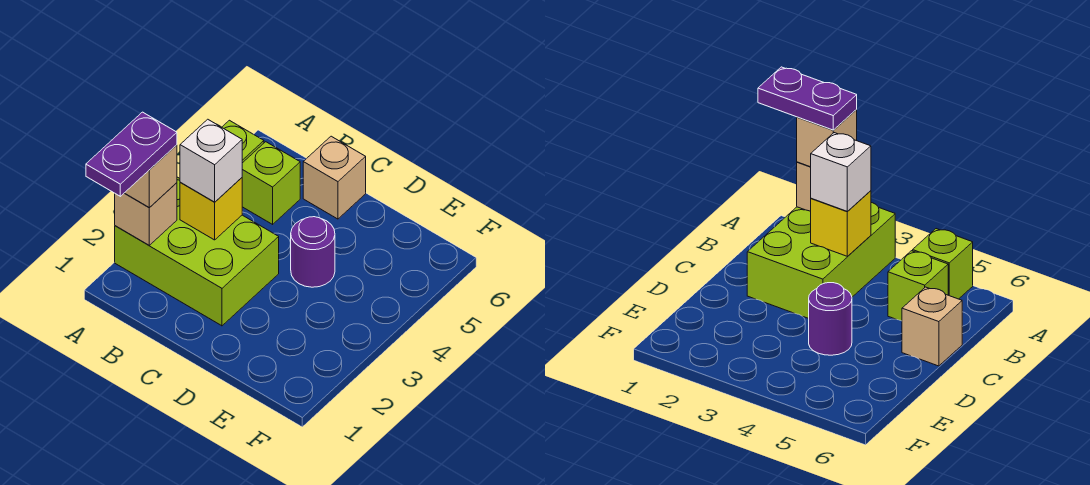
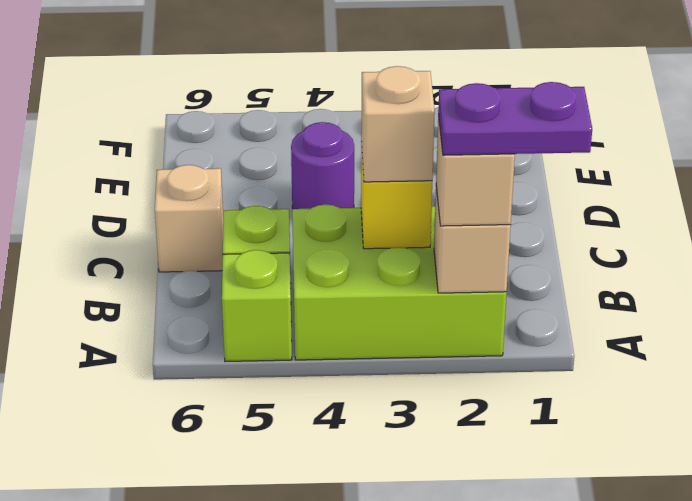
lime 2x3 brick [115,177,279,326] -> lime 2x3 brick turned to [292,204,507,360]
white 1x1 brick [180,119,242,202] -> tan 1x1 brick [361,66,435,182]

